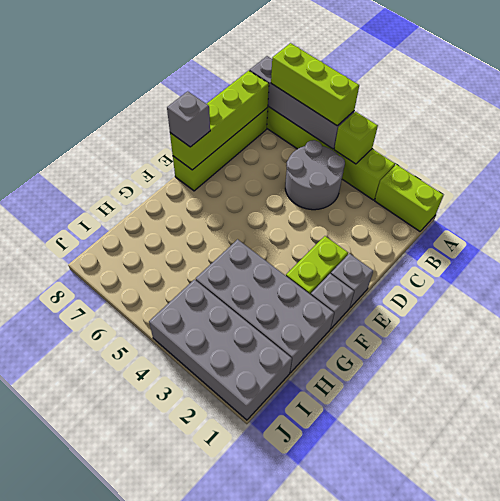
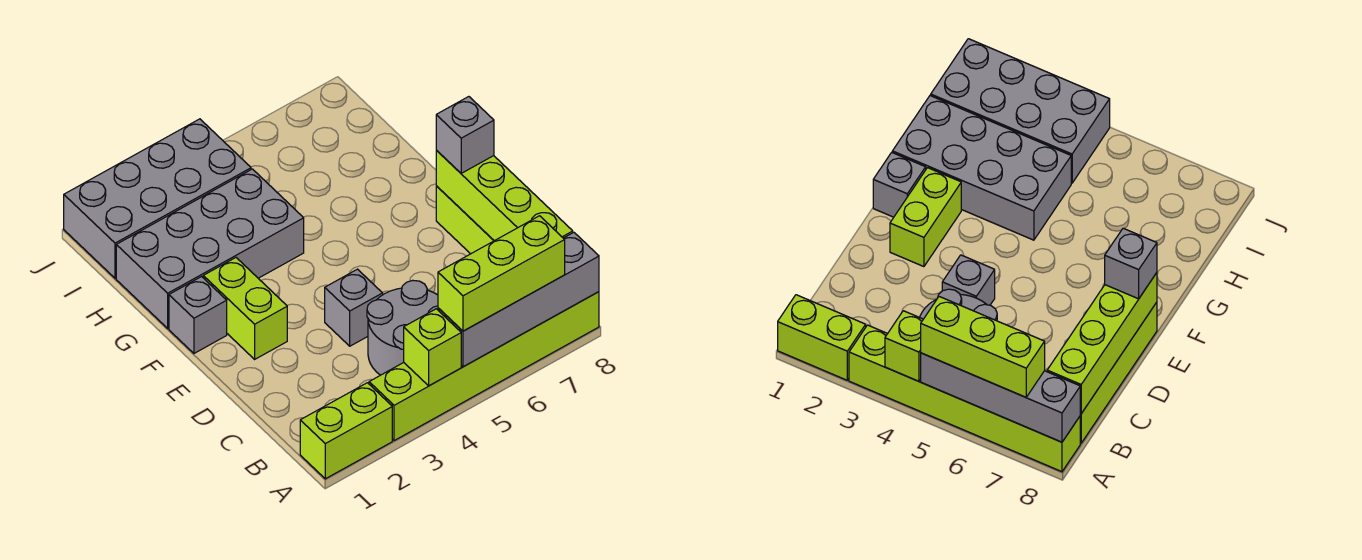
grey 1x1 brick [331,254,373,308] -> grey 1x1 brick moved to [325,269,383,346]

